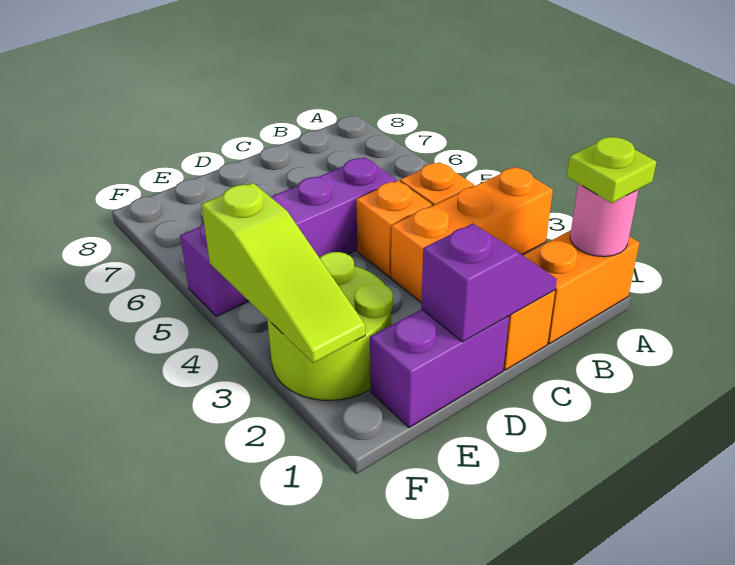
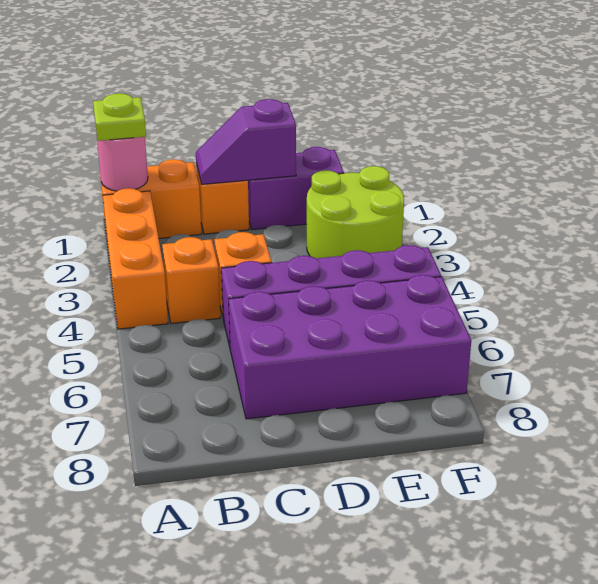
orange 1x3 brick [391,167,553,303] -> orange 1x3 brick turned to [103,188,168,329]
none -> purple 2x4 brick [229,275,471,419]
lime 1x3 slope [201,183,365,363] -> none

